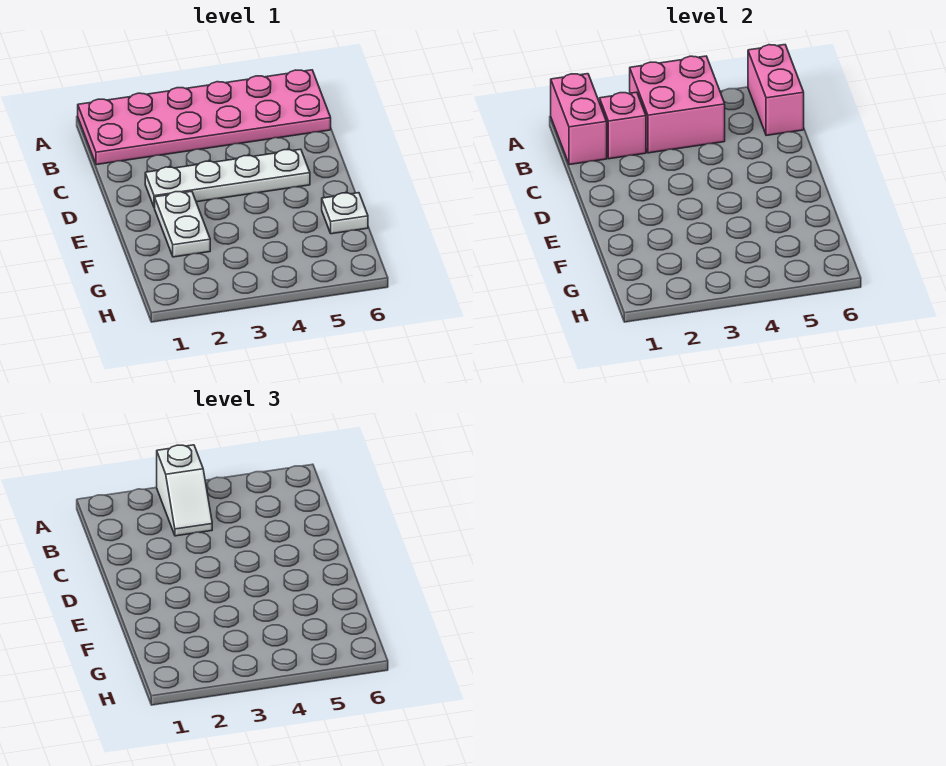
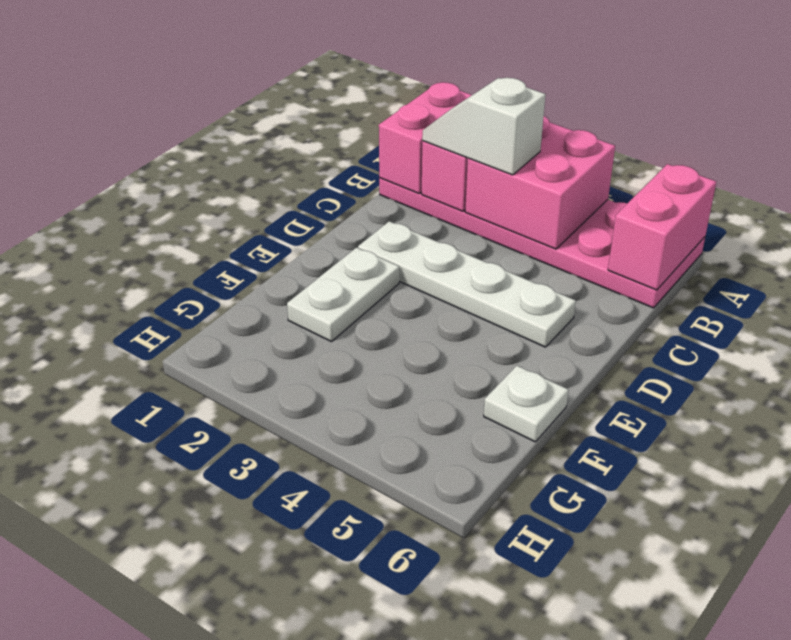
white 1x2 slope [157,445,212,536] -> white 1x2 slope turned to [422,78,546,175]

